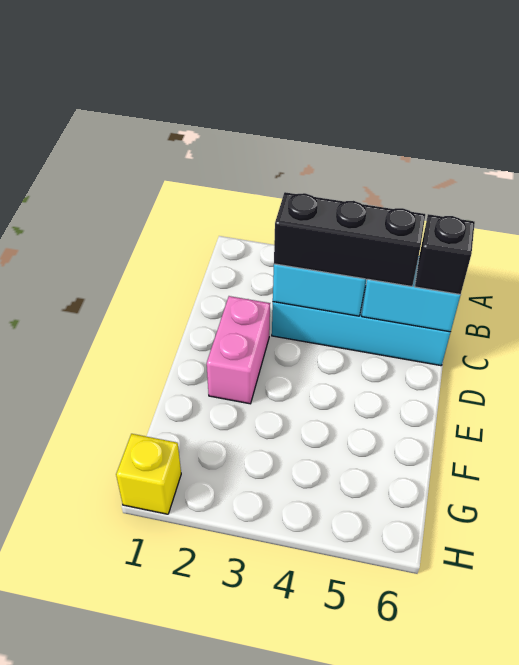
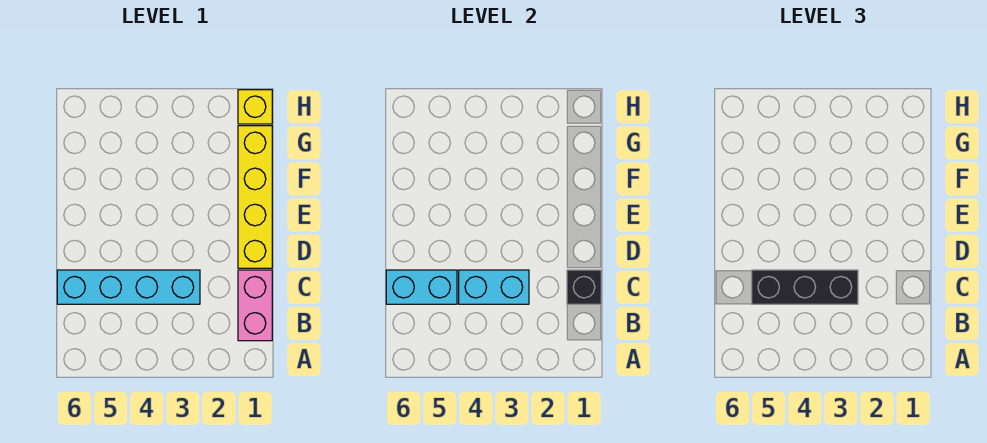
black 1x1 brick [415,214,475,295] -> black 1x1 brick moved to [567,270,601,304]
none -> yellow 1x4 brick [238,126,272,268]
pink 1x2 brick [207,296,270,404] -> pink 1x2 brick moved to [238,270,272,341]

